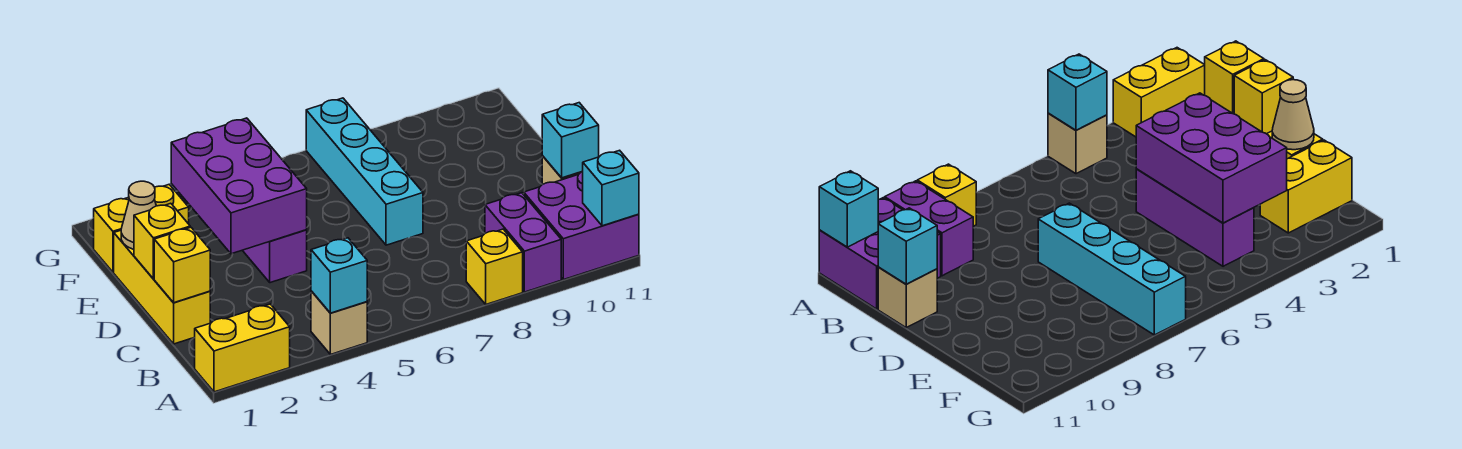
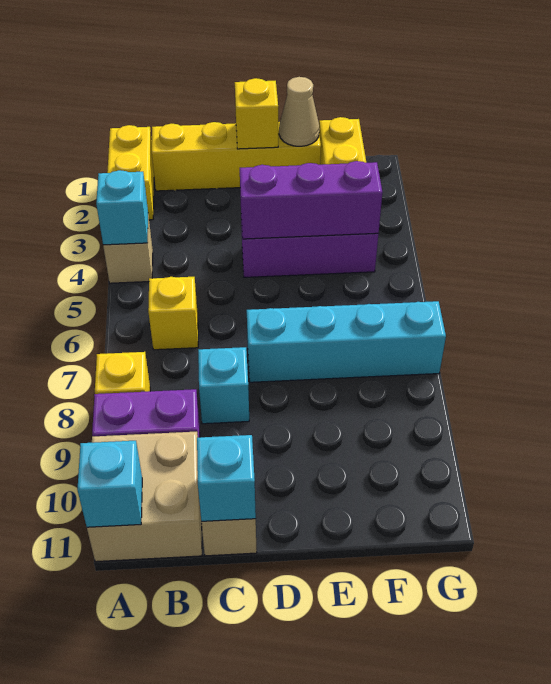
purple 2x2 brick [524,172,639,280] -> tan 2x2 brick [87,432,202,562]
yellow 1x3 brick [114,230,210,344] -> yellow 1x4 brick [152,122,321,191]
yellow 1x1 brick [154,227,210,303] -> yellow 1x1 brick moved to [148,277,198,350]
none -> cyan 1x1 brick [198,347,249,424]
purple 2x3 brick [171,118,307,254] -> purple 1x3 brick [240,161,382,239]

